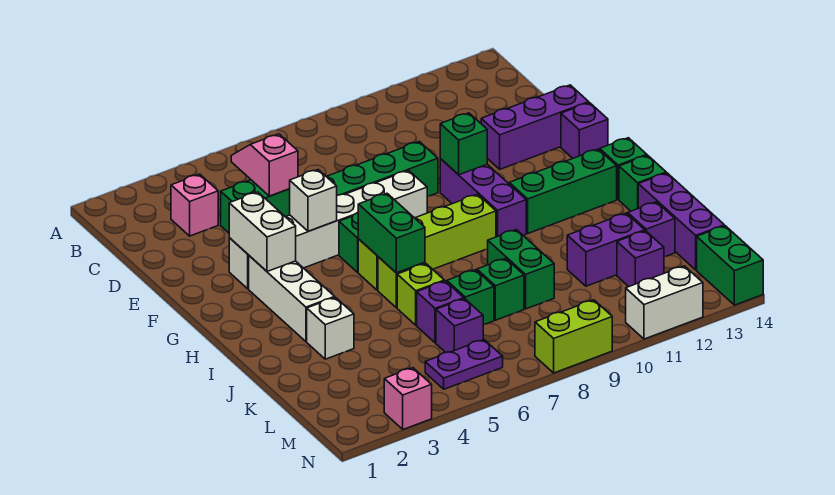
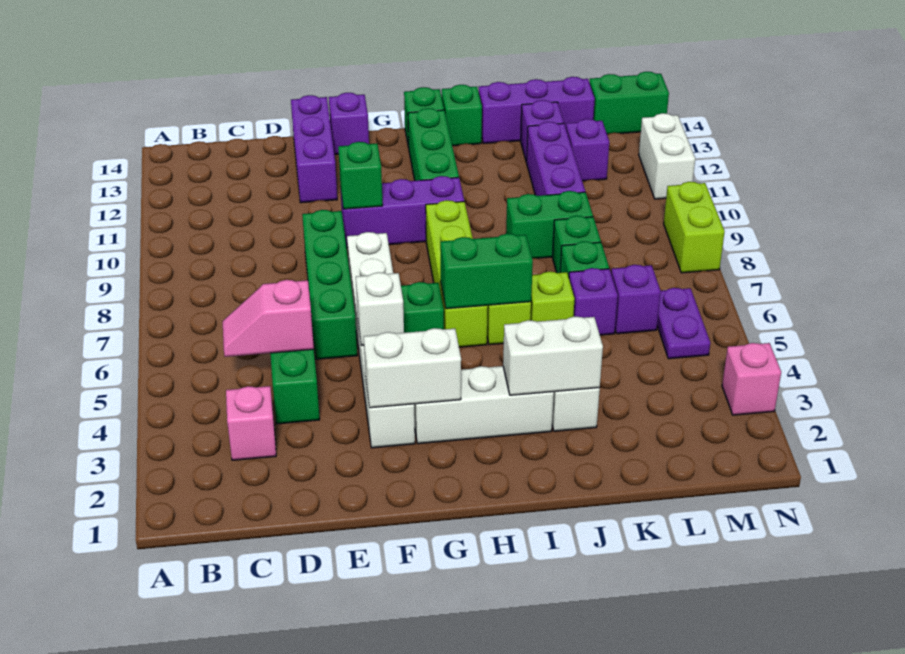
none -> white 1x2 brick [503,316,603,395]
purple 1x2 brick [567,213,645,286] -> purple 1x3 brick [527,122,585,196]

